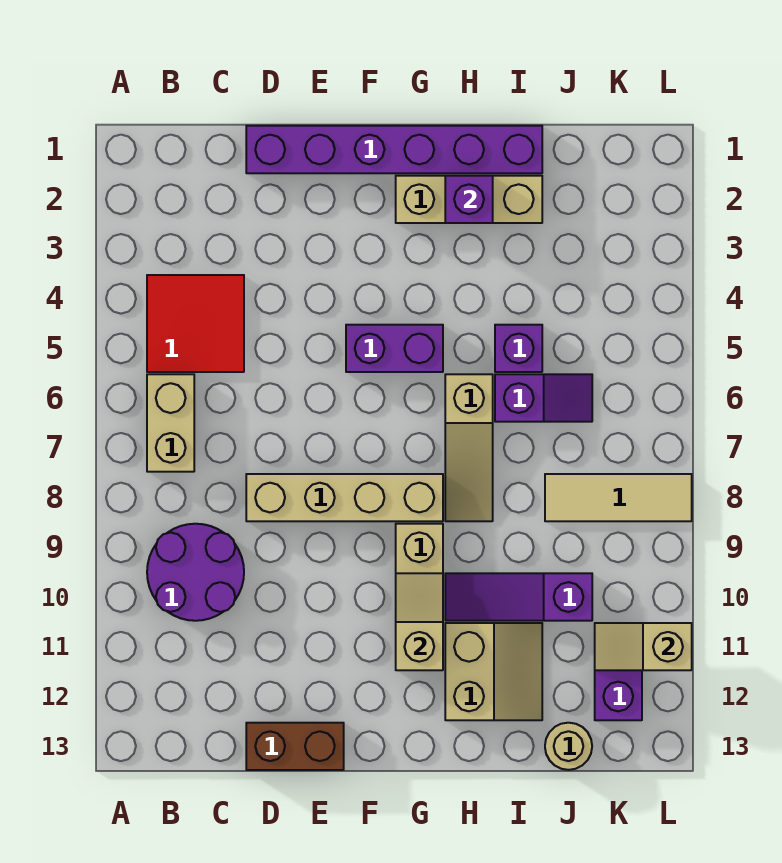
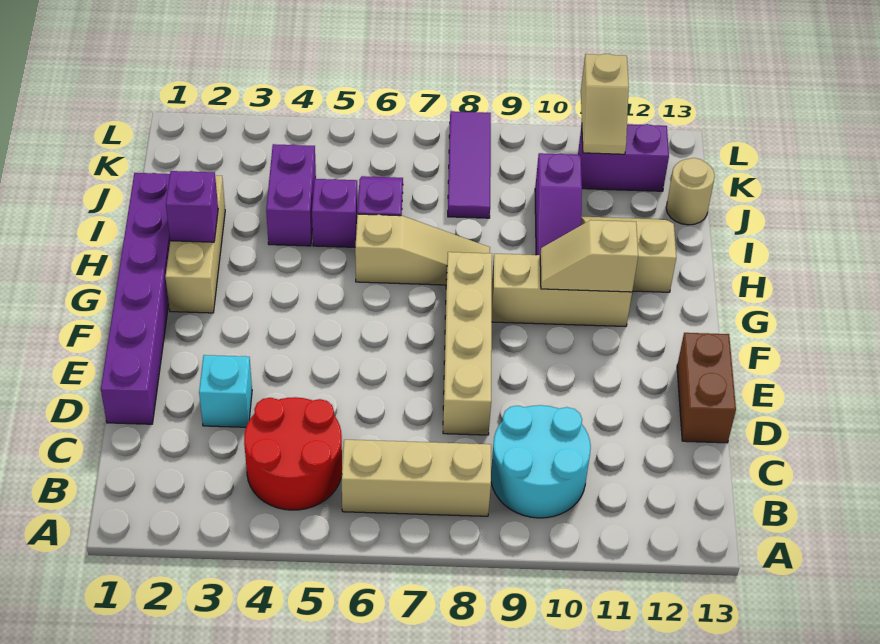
red 2x2 tile [147,275,244,372] -> red 2x2 round brick [244,397,342,510]
tan 1x2 brick [147,374,194,472] -> tan 1x3 brick [342,440,491,516]
purple 2x2 round brick [147,524,244,621] -> cyan 2x2 round brick [491,405,591,518]
none -> cyan 1x1 brick [199,355,252,427]
purple 1x2 brick [346,325,443,372] -> purple 1x2 brick moved to [266,144,316,246]
tan 1x3 tile [545,474,692,521] -> purple 1x3 tile [448,111,491,218]

